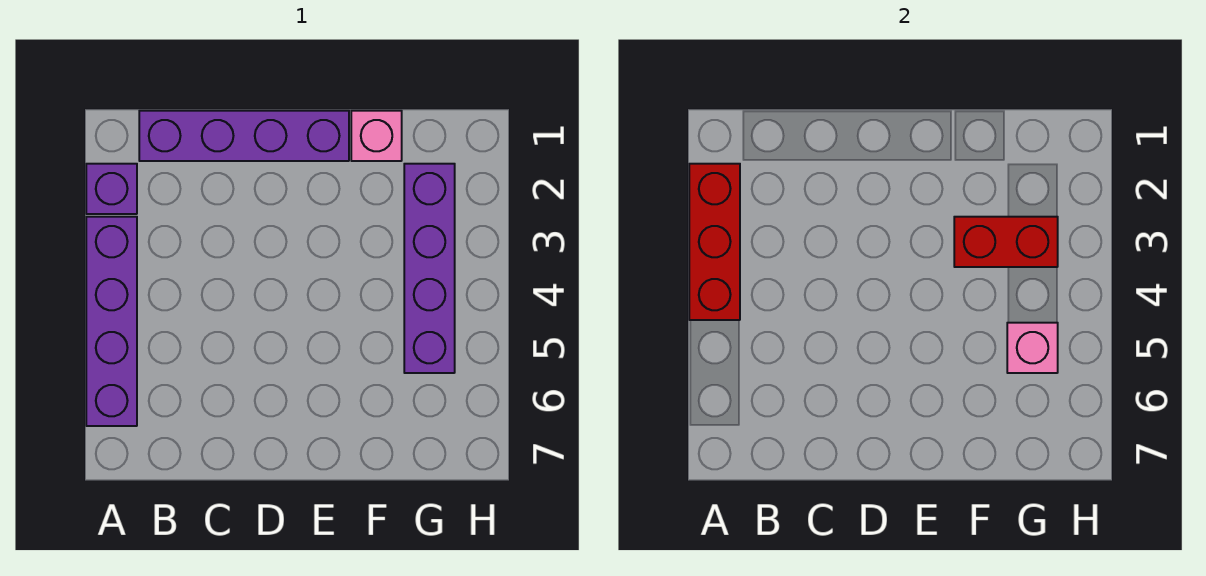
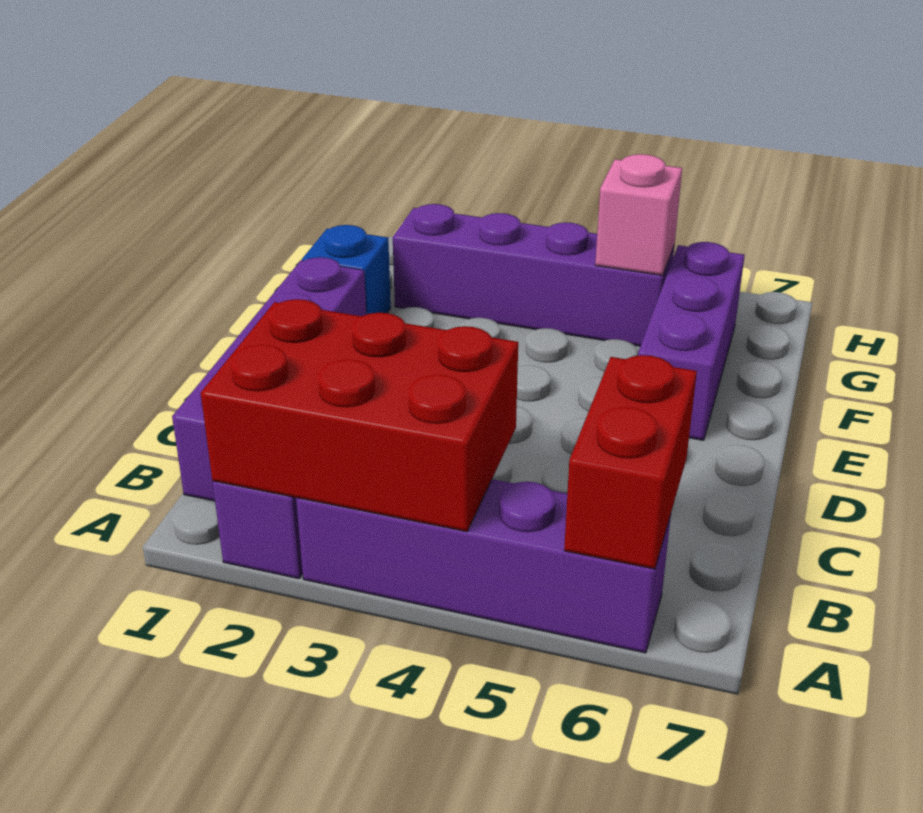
red 1x3 brick [689,164,740,320] -> red 2x3 brick [201,299,518,532]
none -> purple 1x3 brick [638,242,745,440]
pink 1x1 brick [351,111,402,161] -> blue 1x1 brick [302,225,391,315]
red 1x2 brick [954,217,1058,267] -> red 1x2 brick moved to [564,355,697,569]

